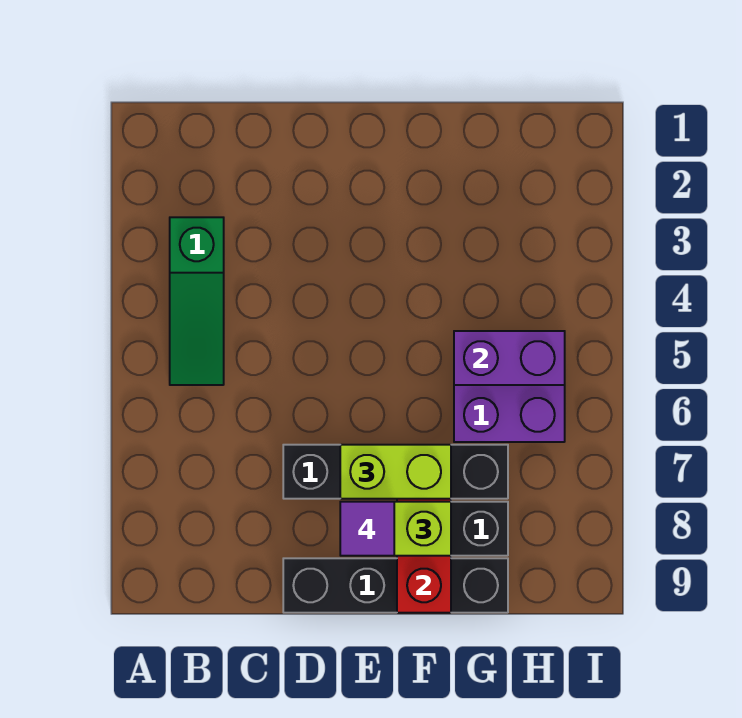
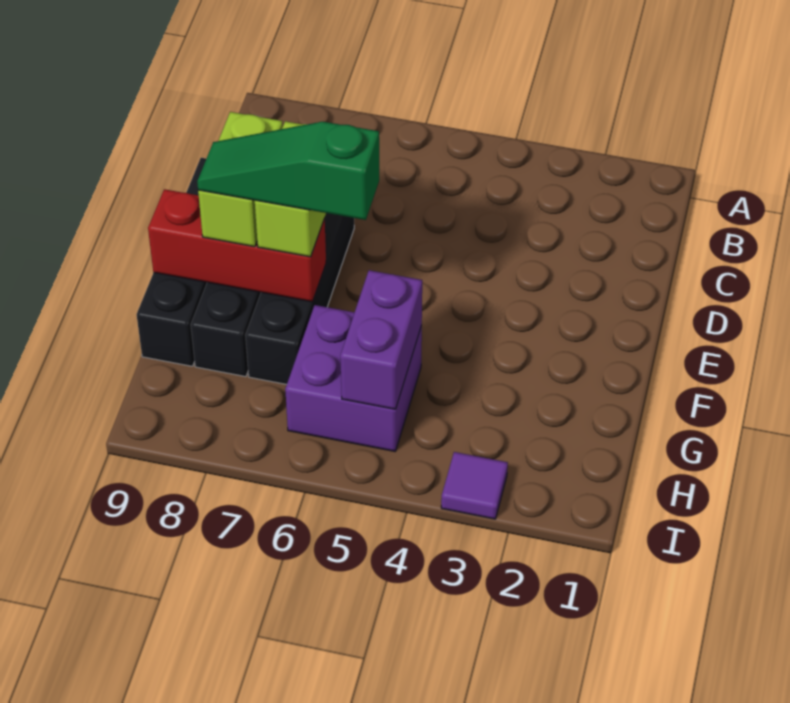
green 1x3 slope [170,217,224,385] -> green 1x3 slope moved to [197,122,379,220]
purple 1x1 tile [340,502,394,556] -> purple 1x1 tile moved to [441,452,508,519]

